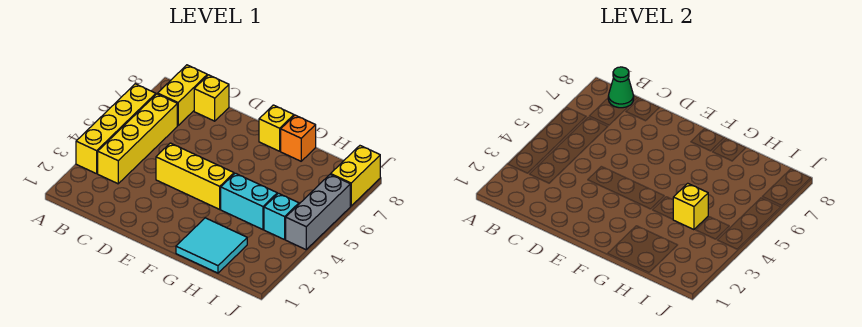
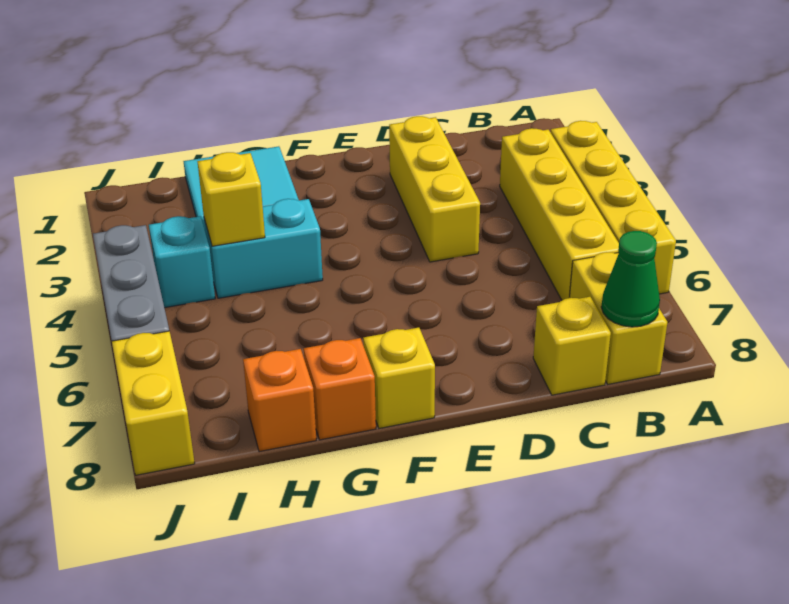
yellow 1x3 brick [156,143,234,209] -> yellow 1x3 brick turned to [389,116,480,262]
none -> orange 1x1 brick [243,349,316,452]

